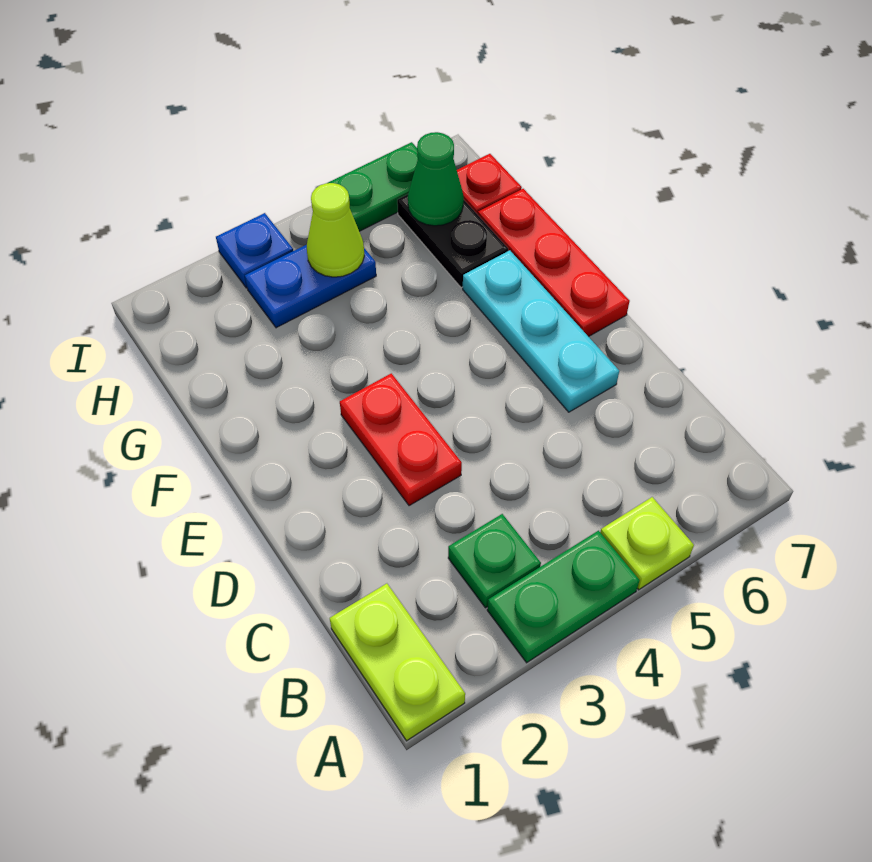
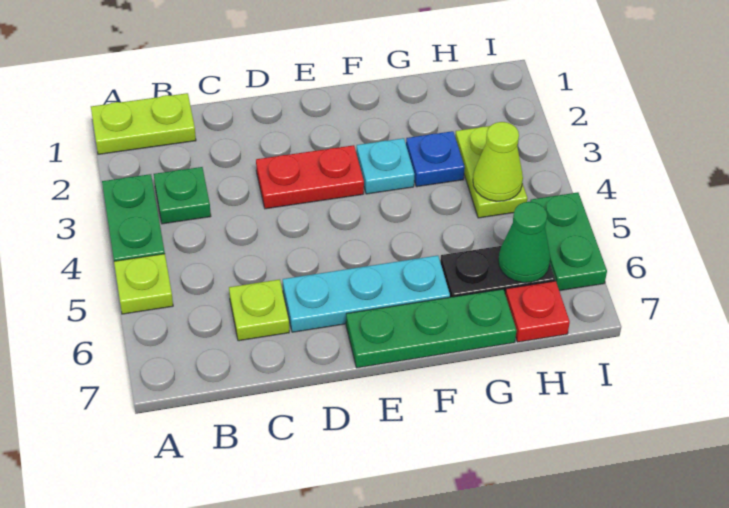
none -> lime 1x1 plate [229,279,289,341]
red 1x3 plate [478,189,630,337] -> green 1x3 plate [346,289,516,368]
none -> cyan 1x1 plate [356,138,414,194]
blue 1x2 plate [245,245,376,328] -> lime 1x2 plate [455,126,528,218]
blue 1x1 plate [216,213,293,288] -> blue 1x1 plate moved to [406,131,465,187]

